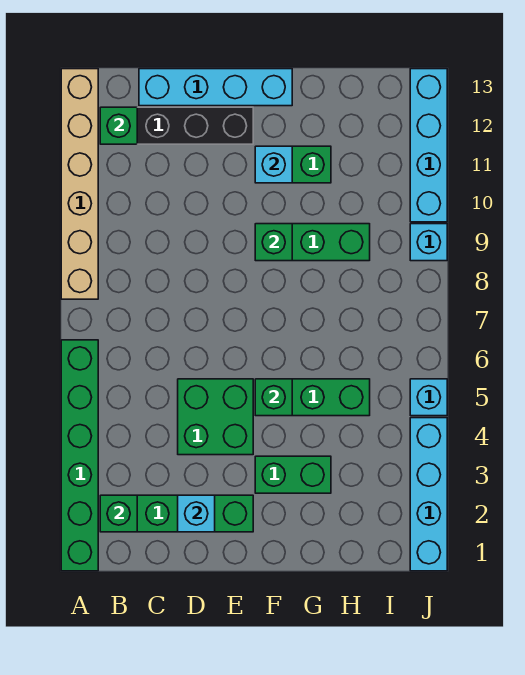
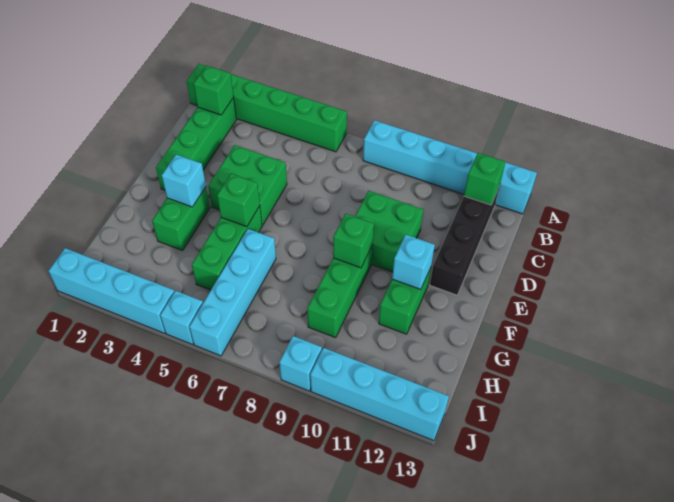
tan 1x6 brick [61,69,98,299] -> cyan 1x6 brick [363,120,537,214]
cyan 1x4 brick [139,69,292,106] -> cyan 1x4 brick moved to [189,229,276,356]
cyan 1x1 brick [178,495,215,532] -> cyan 1x1 brick moved to [162,155,206,207]
none -> green 2x2 brick [355,191,423,272]

